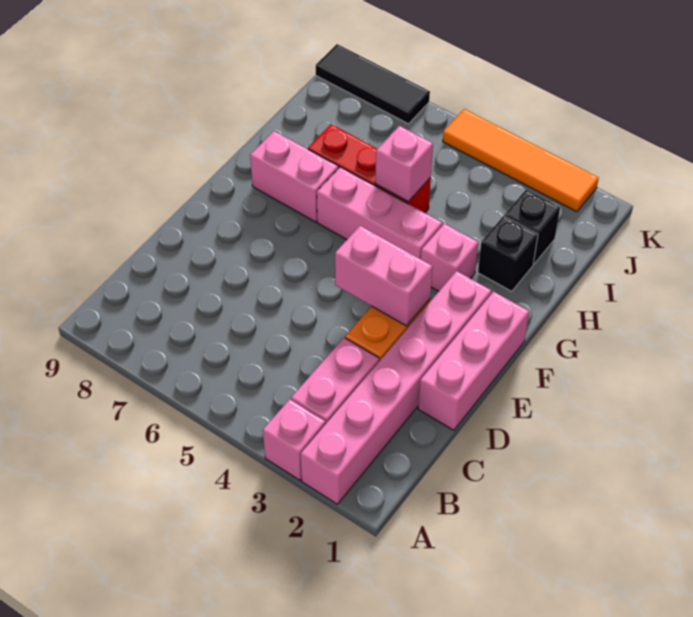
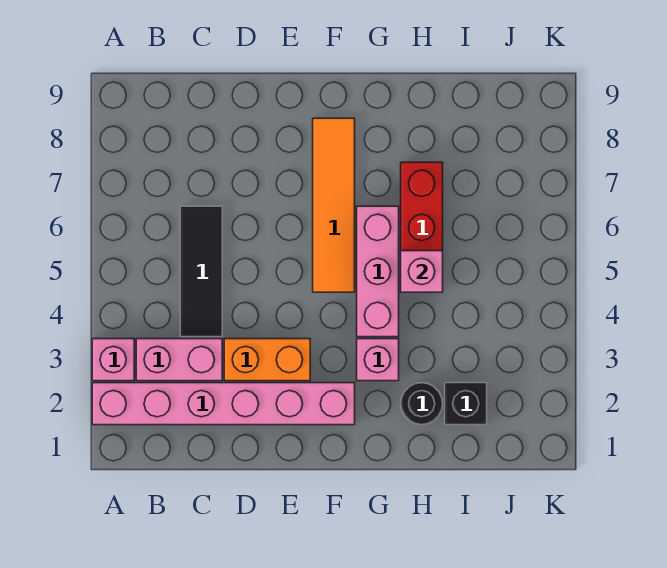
pink 1x3 brick [418,292,529,430] -> none
pink 1x2 brick [335,226,433,326] -> none
pink 1x2 brick [250,131,339,222] -> none
black 1x1 brick [478,216,538,291] -> black 1x1 round brick [401,383,443,425]
orange 1x4 tile [443,109,599,212] -> orange 1x4 tile moved to [313,118,355,292]
black 1x3 tile [316,44,430,124] -> black 1x3 tile moved to [180,206,222,337]

